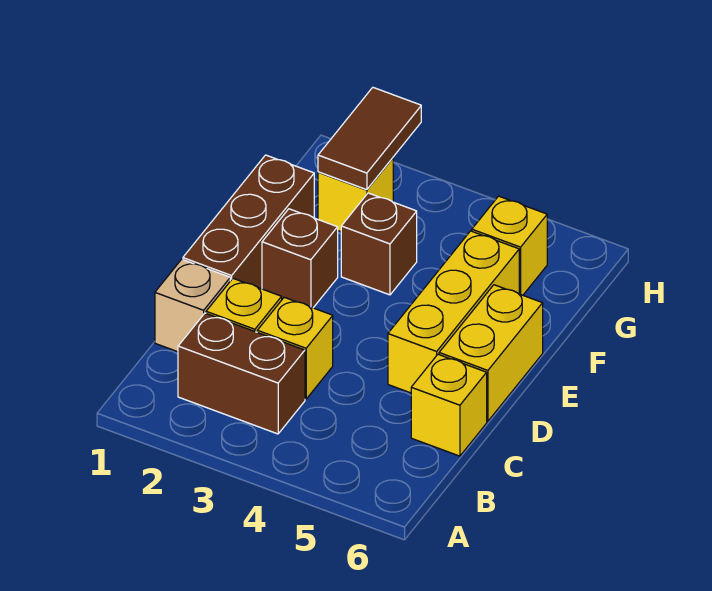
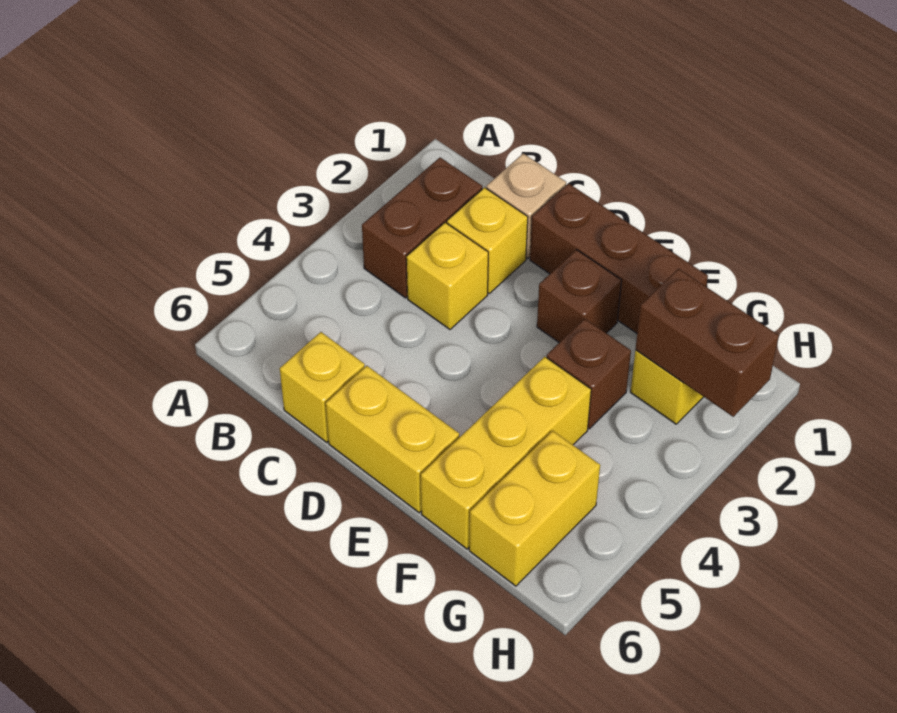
yellow 1x3 brick [388,231,519,393] -> yellow 1x3 brick turned to [421,357,591,549]
brown 1x2 tile [318,88,421,190] -> brown 1x2 brick [635,269,779,417]
yellow 1x1 brick [472,196,547,295] -> yellow 1x2 brick [469,431,600,586]

